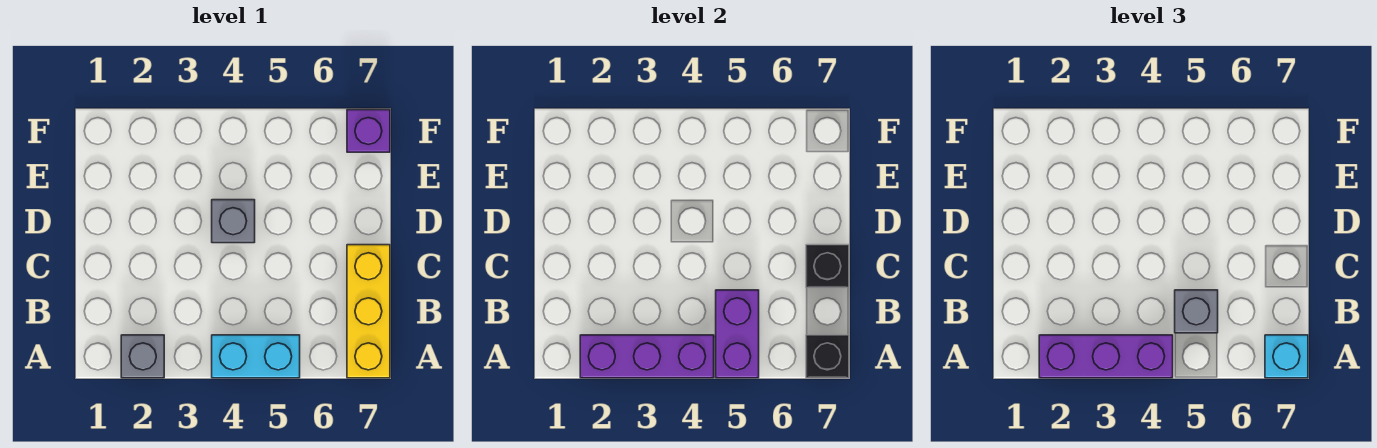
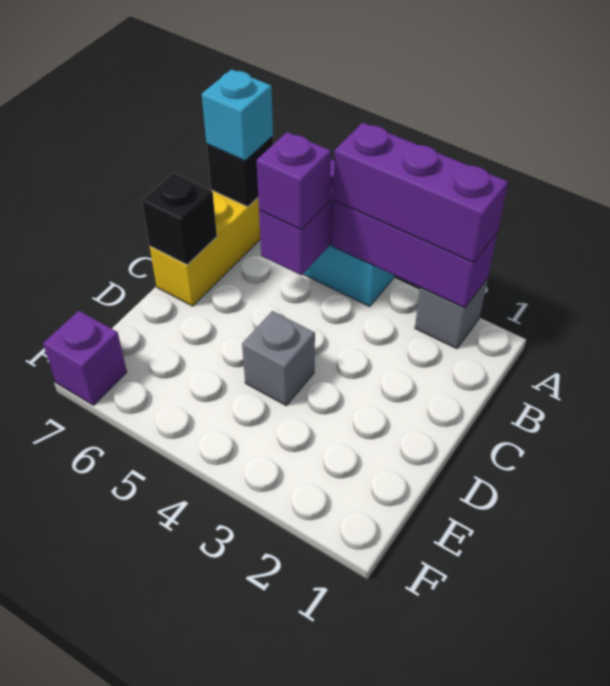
grey 1x1 brick [1175,290,1218,333] -> purple 1x1 brick [257,132,331,229]

